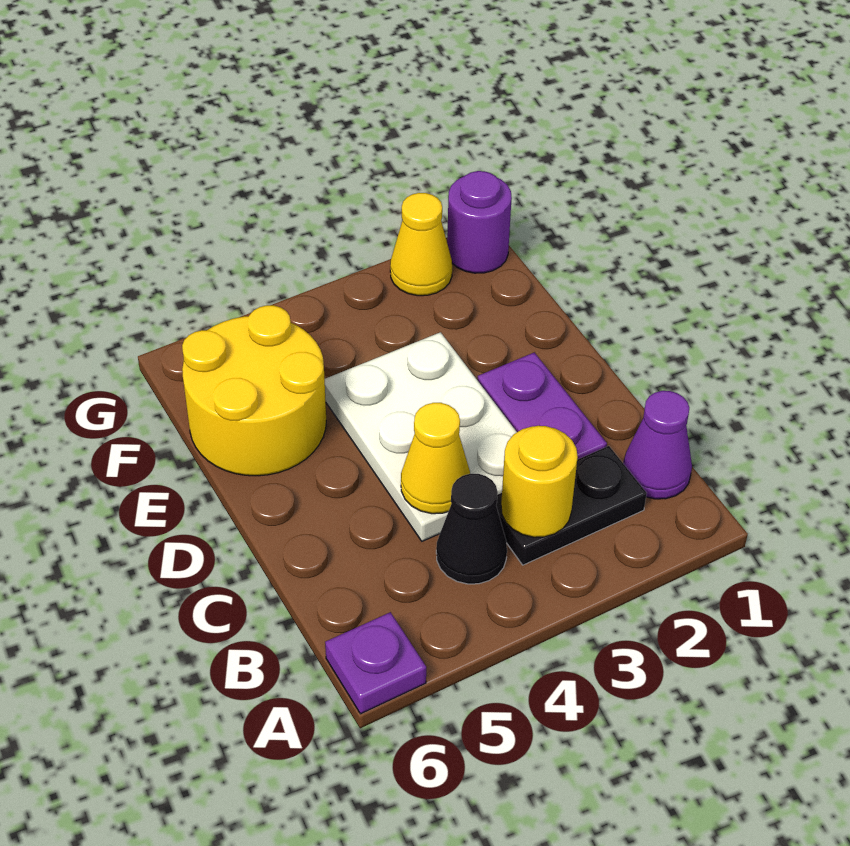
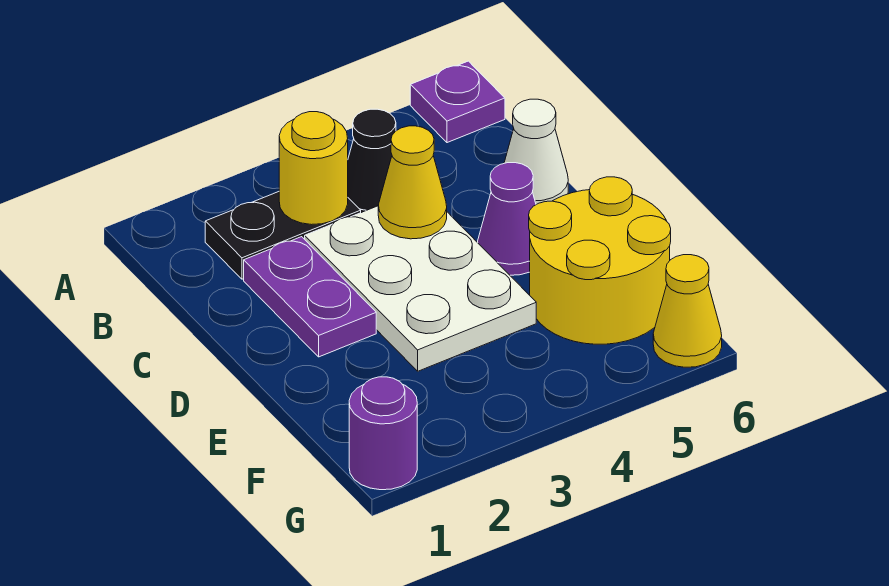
purple 1x1 cone [623,391,692,499] -> purple 1x1 cone moved to [478,163,536,275]
none -> white 1x1 cone [504,99,568,205]
yellow 1x1 cone [390,193,452,296] -> yellow 1x1 cone moved to [653,255,722,367]

